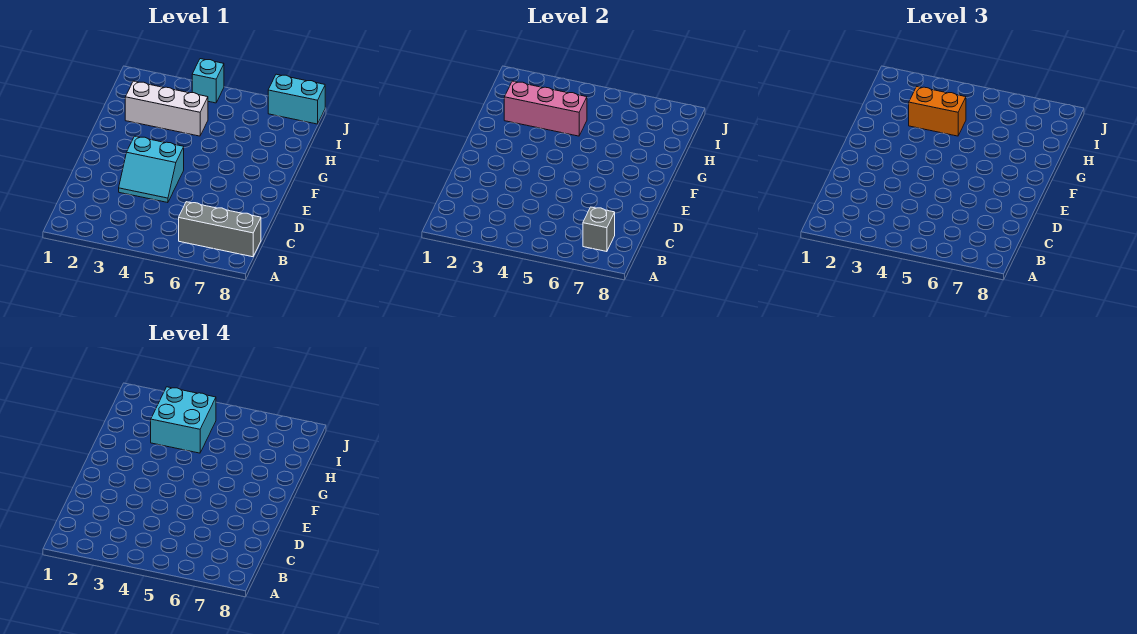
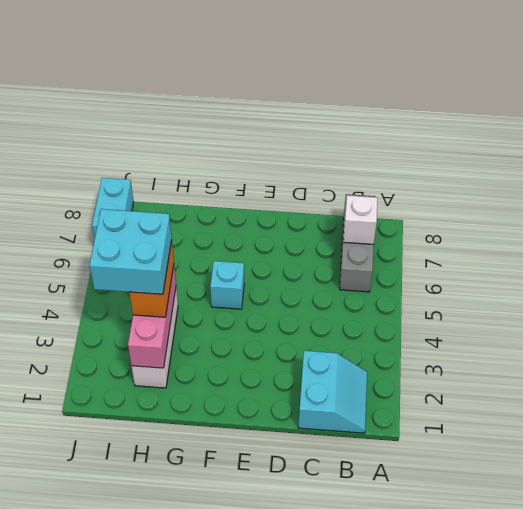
grey 1x1 brick [583,207,615,252] -> white 1x1 brick [343,195,378,245]
cyan 2x2 slope [119,136,184,203] -> cyan 2x2 slope moved to [298,351,367,433]
cyan 1x1 brick [192,59,224,103] -> cyan 1x1 brick moved to [210,261,244,309]

